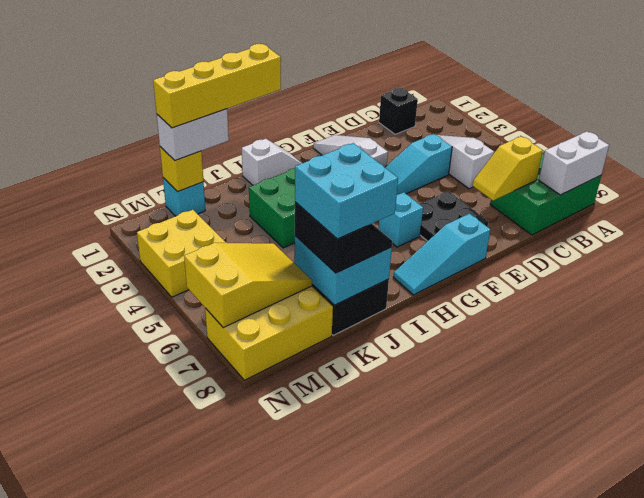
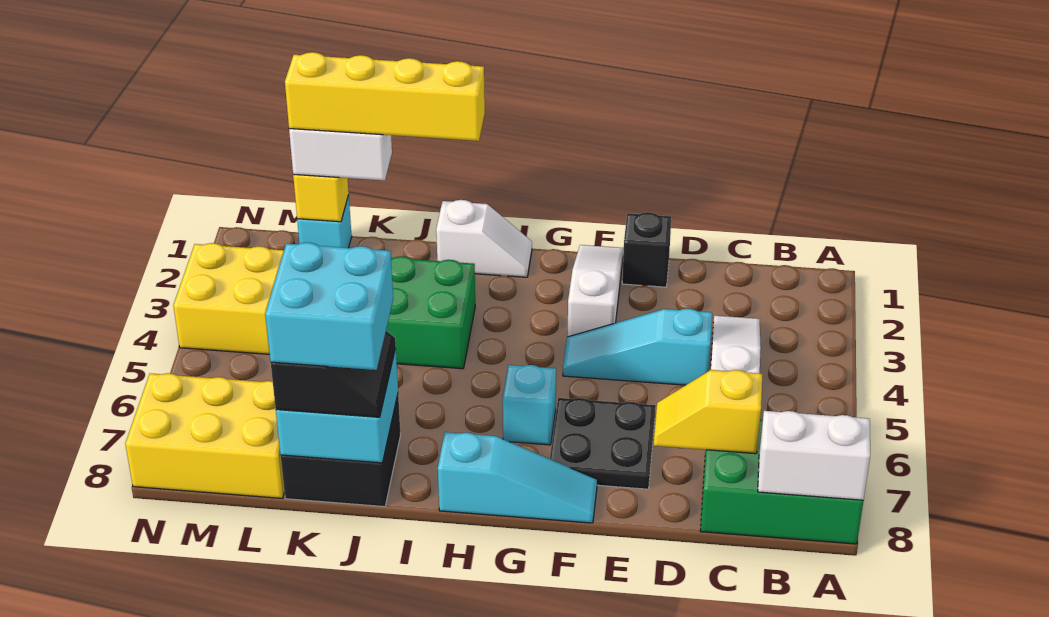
black 1x1 brick [379,88,418,134] -> black 1x1 brick moved to [622,212,671,287]
cyan 1x3 slope [393,214,490,295] -> cyan 1x3 slope turned to [438,432,597,523]
yellow 2x3 slope [184,243,312,328] -> none

